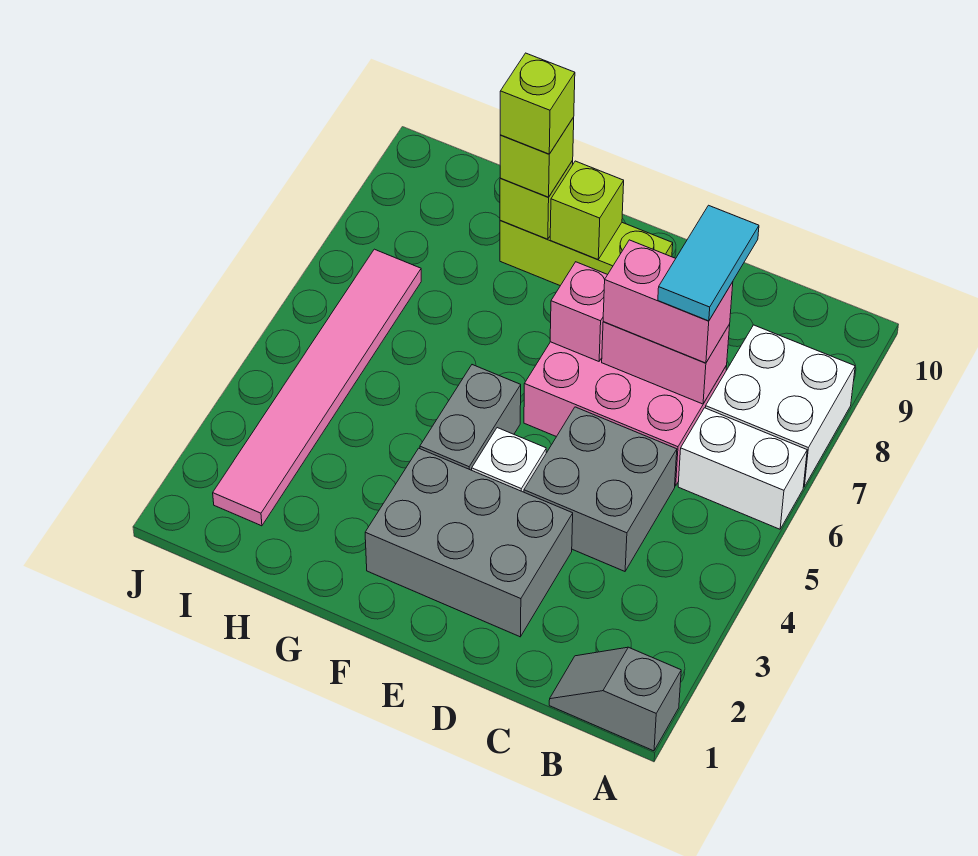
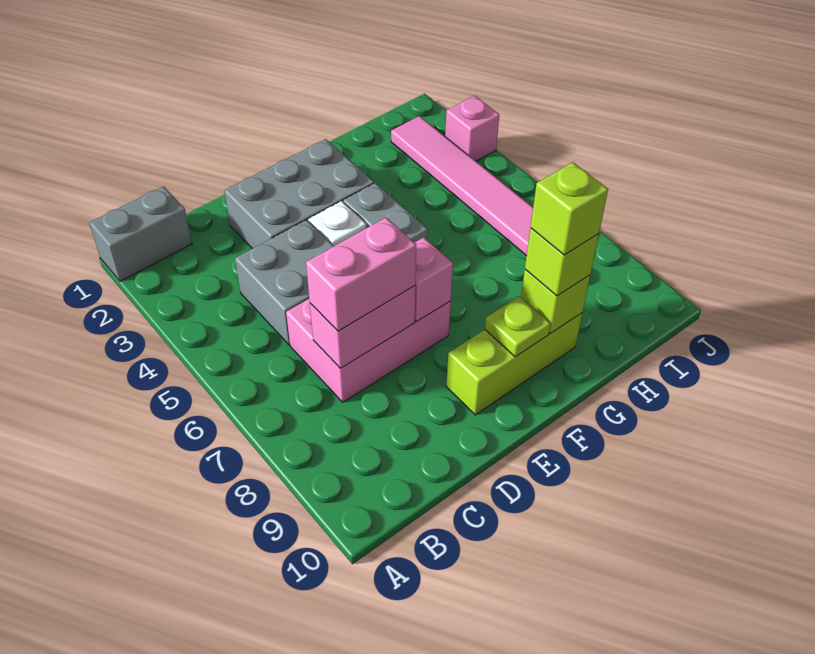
grey 1x2 slope [549,647,681,751] -> grey 1x2 brick [90,186,192,281]
white 1x2 brick [678,408,807,529] -> none
white 2x2 brick [705,325,855,487] -> none
cyan 1x2 tile [658,205,759,321] -> none
lime 1x1 brick [550,161,624,260] -> lime 1x1 plate [485,296,551,357]
none -> pink 1x1 brick [445,96,499,161]

